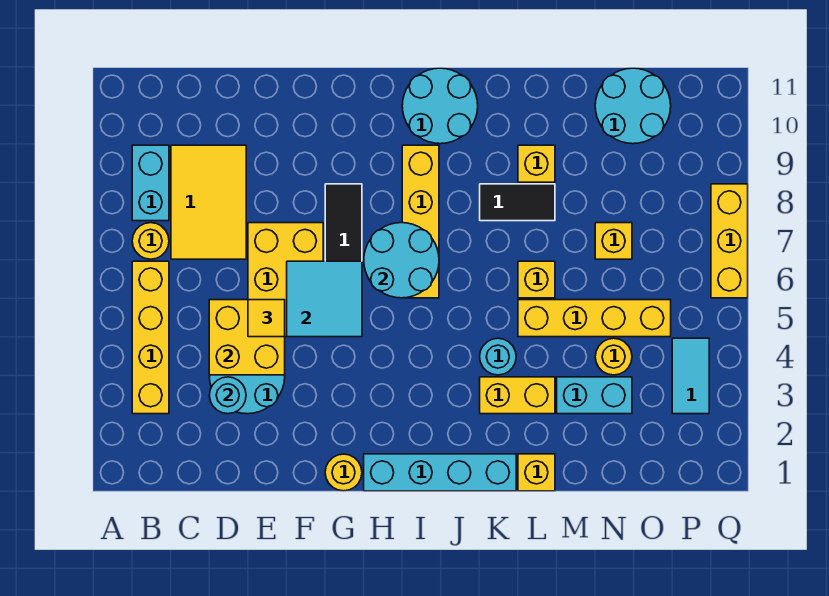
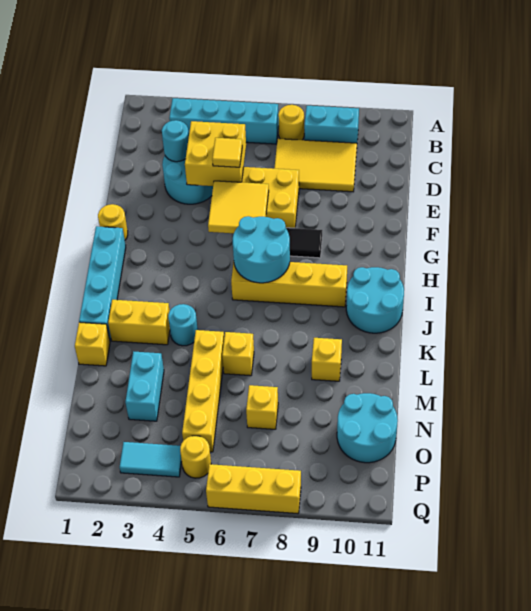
yellow 1x4 brick [132,261,169,414] -> cyan 1x4 brick [169,98,279,144]
cyan 2x2 tile [287,261,362,337] -> yellow 2x2 tile [208,181,269,233]
yellow 1x2 brick [480,377,555,414] -> yellow 1x2 brick turned to [108,300,170,345]
black 1x2 tile [480,184,555,221] -> none
yellow 1x1 round brick [595,338,632,375] -> yellow 1x1 round brick moved to [180,436,211,478]

